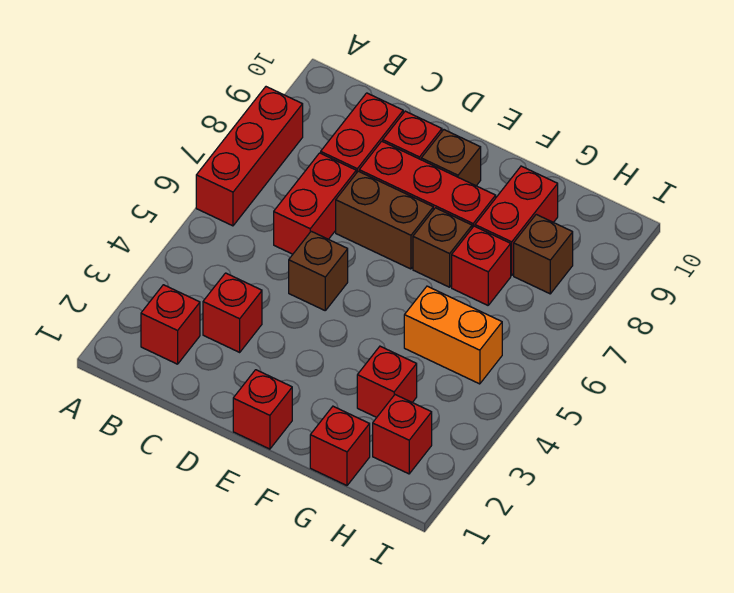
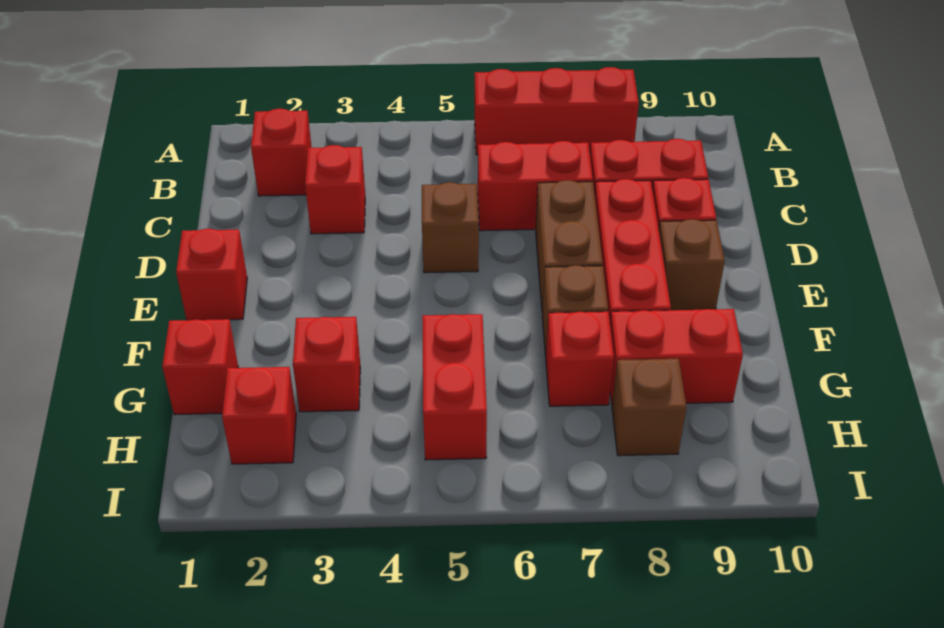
orange 1x2 brick [404,286,502,384] -> red 1x2 brick [422,314,487,460]

